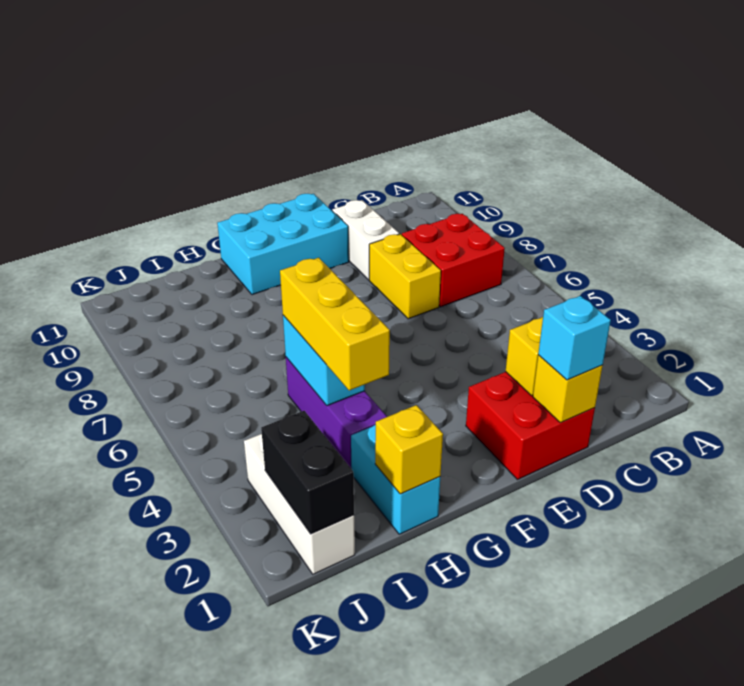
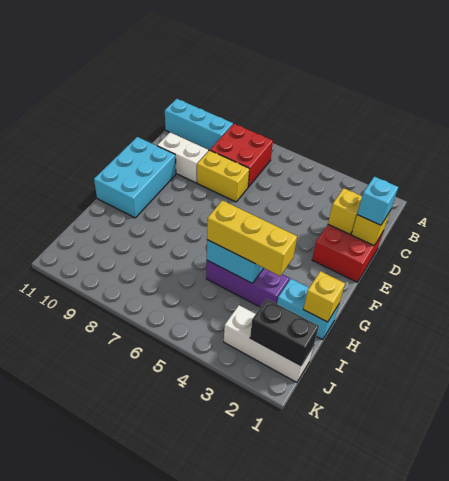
none -> cyan 1x3 brick [165,99,233,150]

